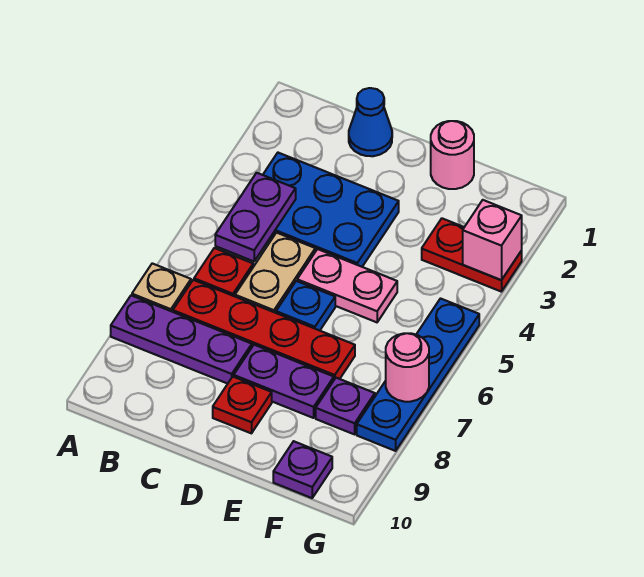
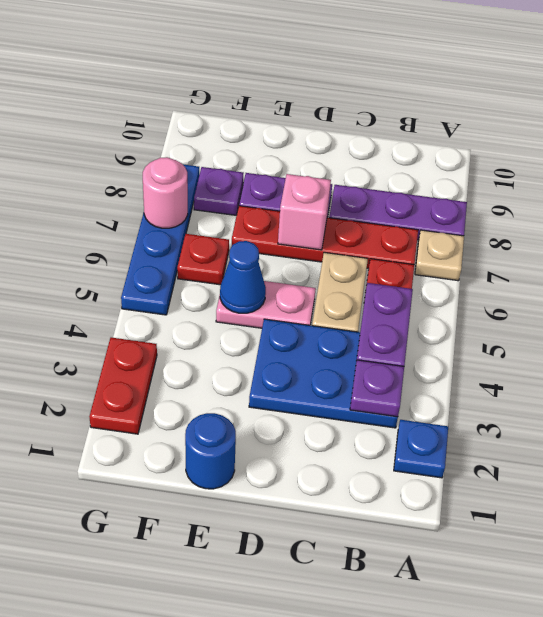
blue 1x1 cone [349,88,392,156] -> blue 1x1 cone moved to [220,241,266,313]
blue 1x1 plate [276,281,335,331] -> blue 1x1 plate moved to [394,420,448,478]
red 1x1 plate [213,377,272,433] -> red 1x1 plate moved to [177,234,229,285]
pink 1x1 round brick [431,121,474,189] -> blue 1x1 round brick [185,413,236,489]
red 1x2 plate [422,218,522,292] -> red 1x2 plate turned to [89,337,157,434]
purple 1x1 plate [273,441,332,498] -> purple 1x1 plate moved to [350,360,404,417]
pink 1x1 brick [463,200,522,280] -> pink 1x1 brick moved to [278,174,331,250]

